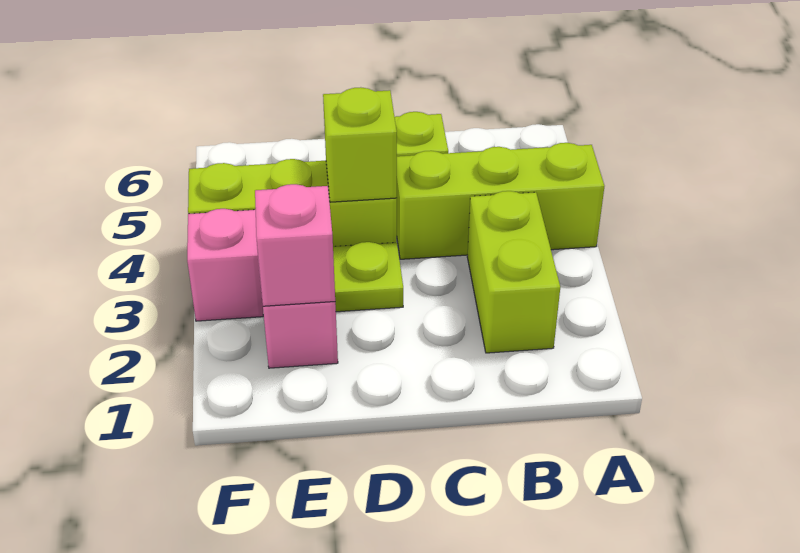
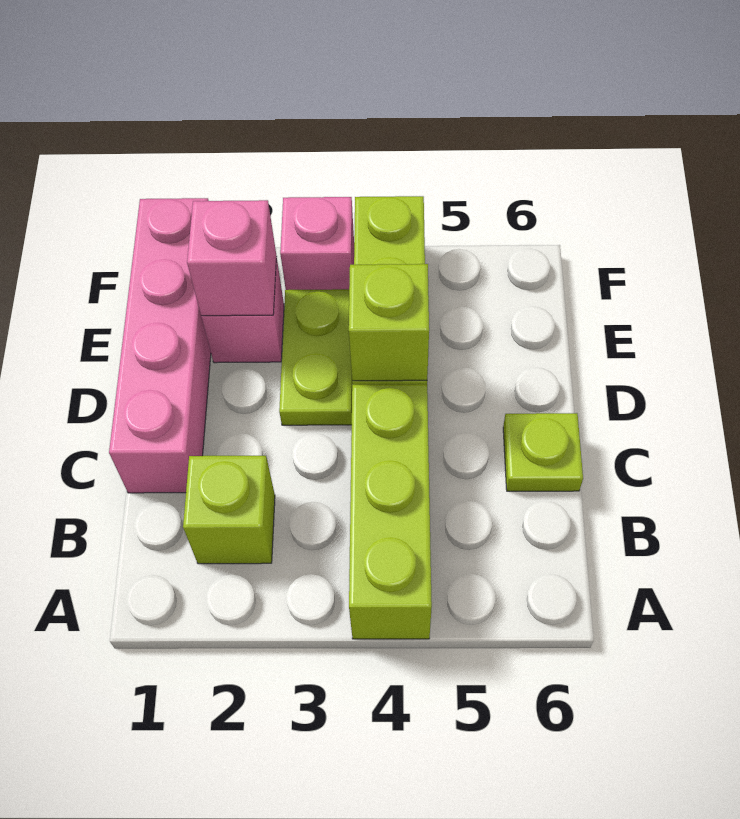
lime 1x2 brick [467,191,560,353] -> lime 1x1 brick [183,456,275,564]
none -> pink 1x4 brick [109,198,211,493]

